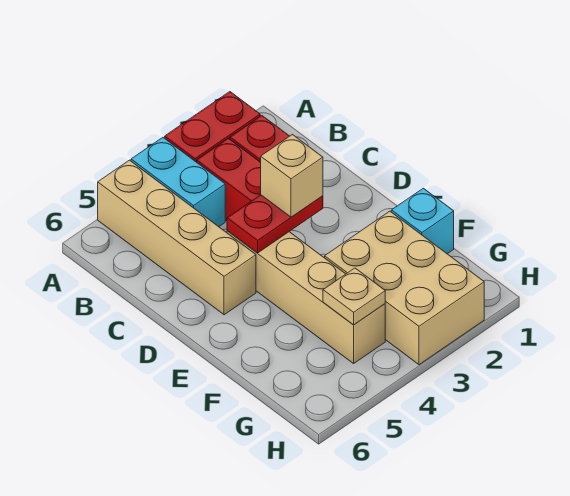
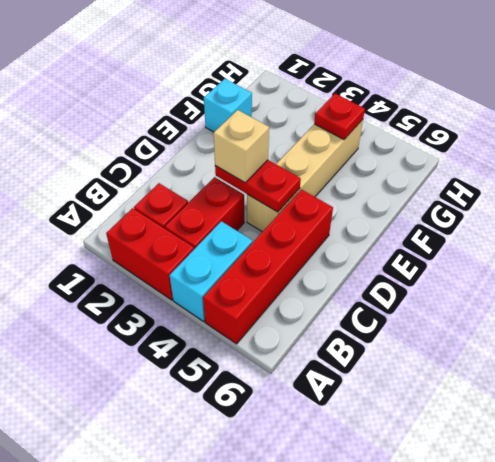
tan 1x4 brick [98,160,256,315] -> red 1x4 brick [203,189,333,344]
tan 2x3 brick [325,211,484,365] -> none
tan 1x1 plate [323,268,385,325] -> red 1x1 plate [314,94,365,139]

